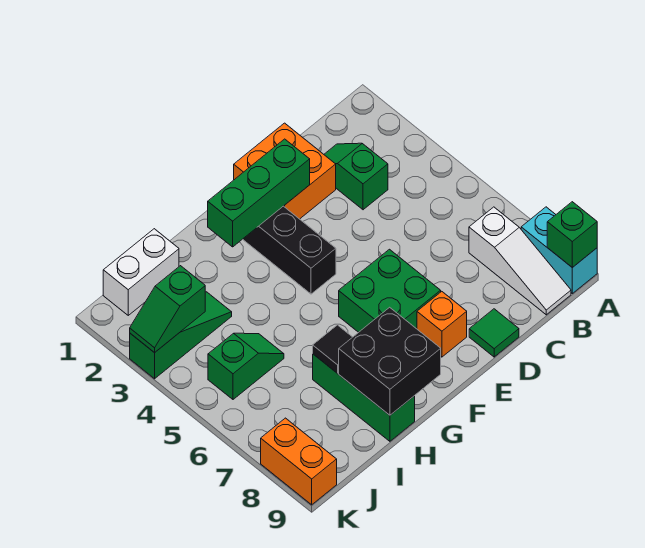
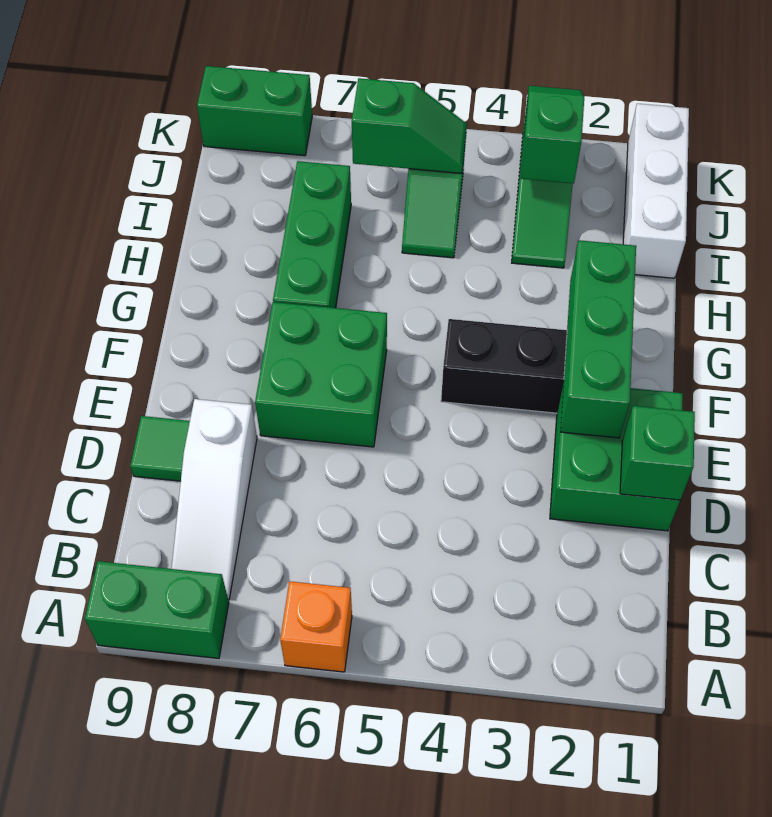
cyan 1x2 brick [521,207,597,293] -> green 1x2 brick [85,561,229,658]
green 1x1 brick [547,202,597,268] -> green 1x1 brick moved to [620,406,695,500]
white 1x3 slope [469,207,571,315] -> white 1x3 slope turned to [172,399,257,599]
green 1x2 slope [324,143,388,210] -> green 1x2 slope moved to [352,78,467,173]
orange 2x2 brick [234,123,336,219] -> green 2x2 brick [550,383,683,531]
orange 1x1 brick [417,291,467,357] -> orange 1x1 brick moved to [280,581,352,672]
black 2x2 brick [339,307,441,415] -> none
green 1x3 brick [313,354,415,441] -> green 1x3 brick turned to [273,161,351,308]
black 1x1 tile [313,325,352,373] -> none
white 1x2 brick [103,229,179,315] -> white 1x3 brick [623,104,689,278]
orange 1x2 brick [261,418,337,505] -> green 1x2 brick [197,66,312,156]

